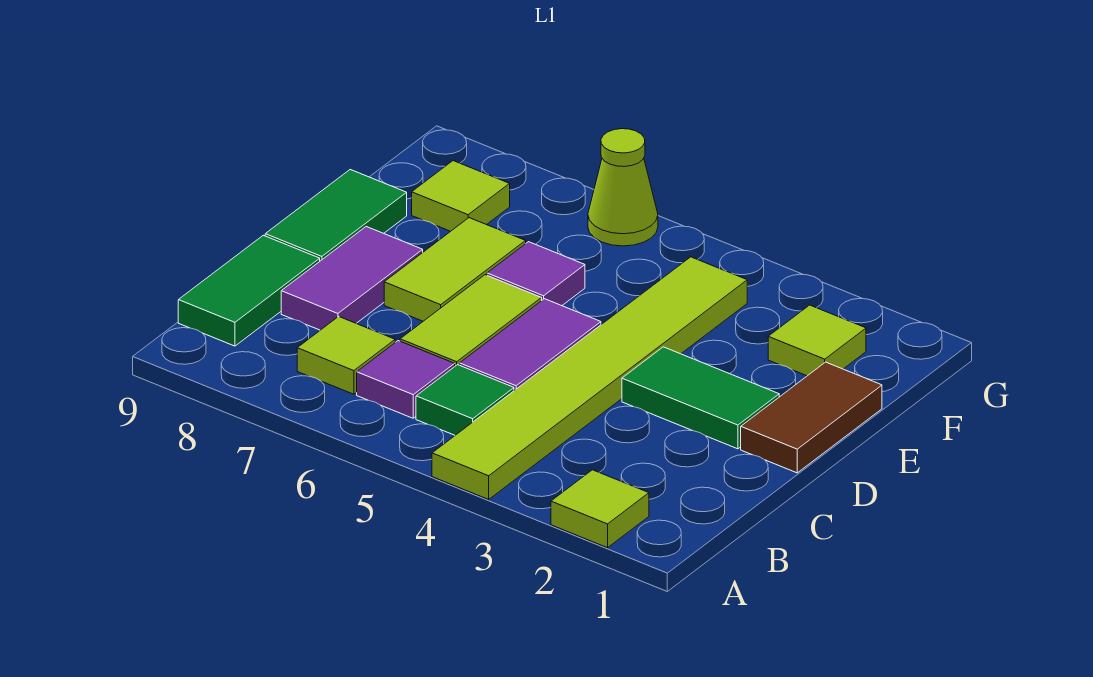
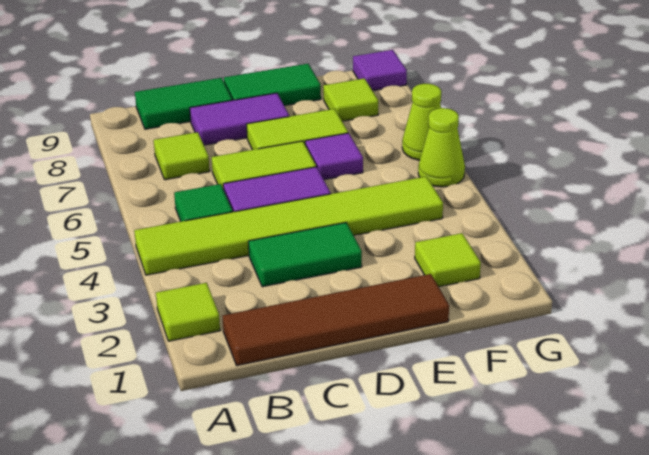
purple 1x1 tile [357,341,455,418] -> purple 1x1 tile moved to [353,50,407,91]
brown 1x2 tile [741,362,882,473] -> brown 1x4 tile [222,274,449,366]
green 1x2 tile [622,347,779,449] -> green 1x2 tile turned to [248,223,362,287]
none -> lime 1x1 cone [418,108,465,187]

